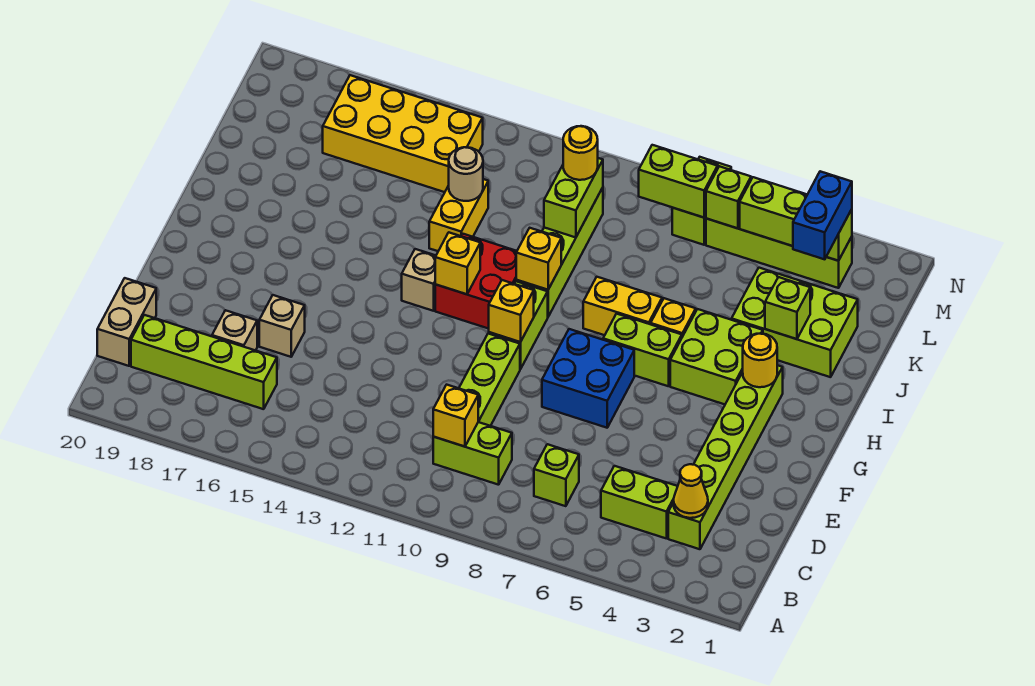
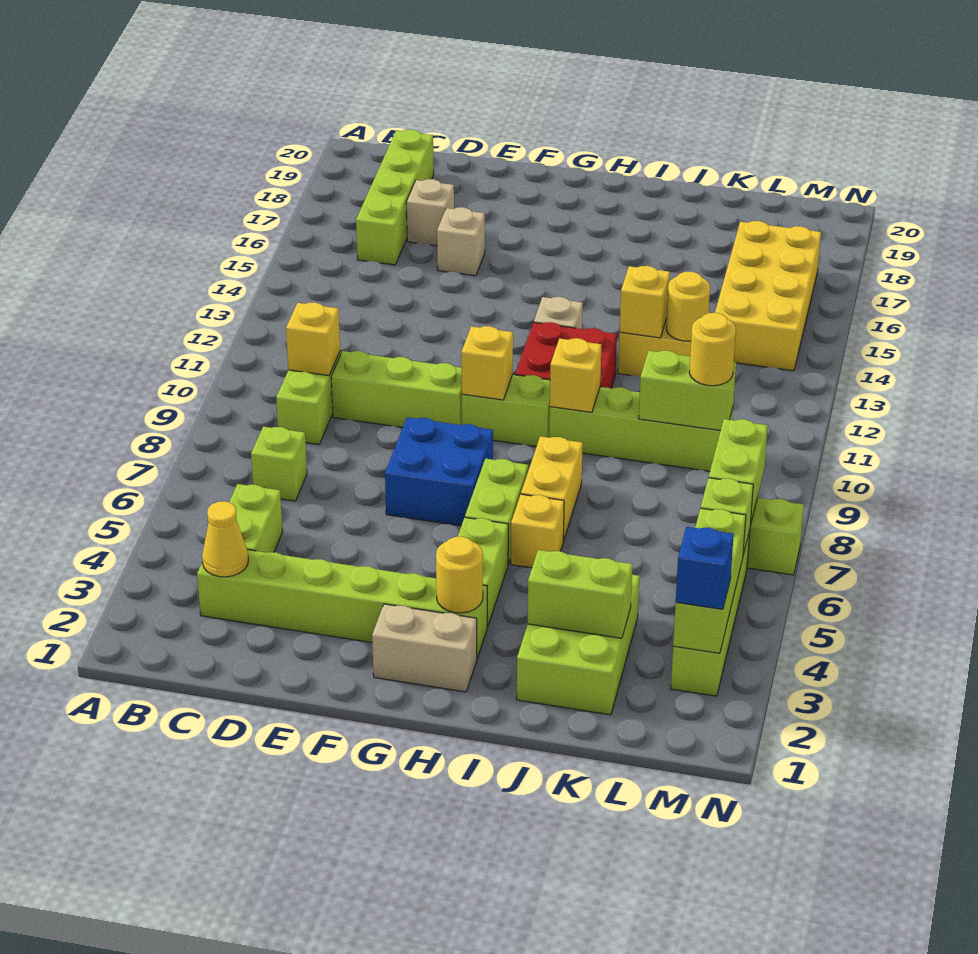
tan 1x2 brick [97,278,156,366] -> tan 1x2 brick moved to [372,604,477,692]
lime 2x2 brick [670,309,763,404] -> lime 1x2 brick [458,518,508,627]
yellow 1x1 brick [435,232,480,294] -> yellow 1x1 brick moved to [620,266,670,338]
lime 1x1 brick [765,277,810,339] -> lime 1x2 brick [528,550,632,638]
tan 1x1 round brick [449,147,483,201] -> yellow 1x1 round brick [666,272,710,341]
blue 1x2 brick [793,171,852,259] -> blue 1x1 brick [676,527,734,609]

